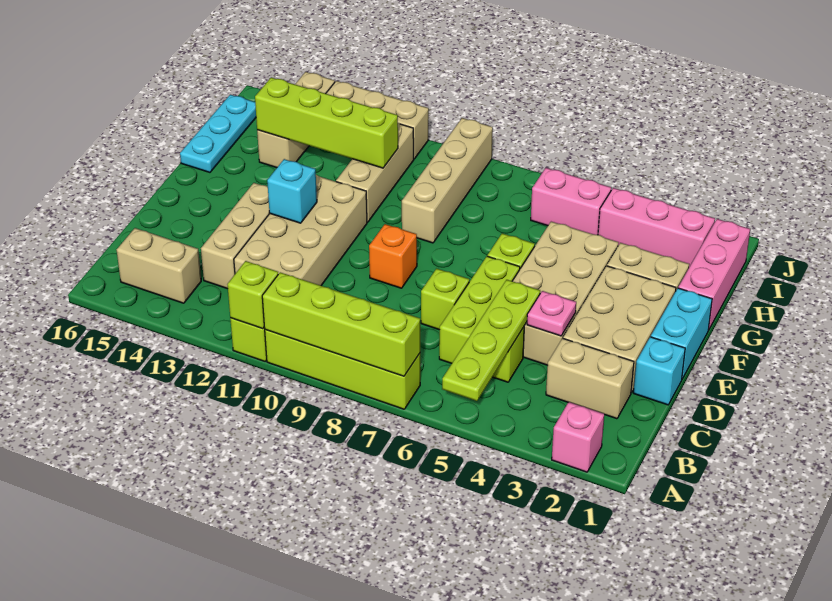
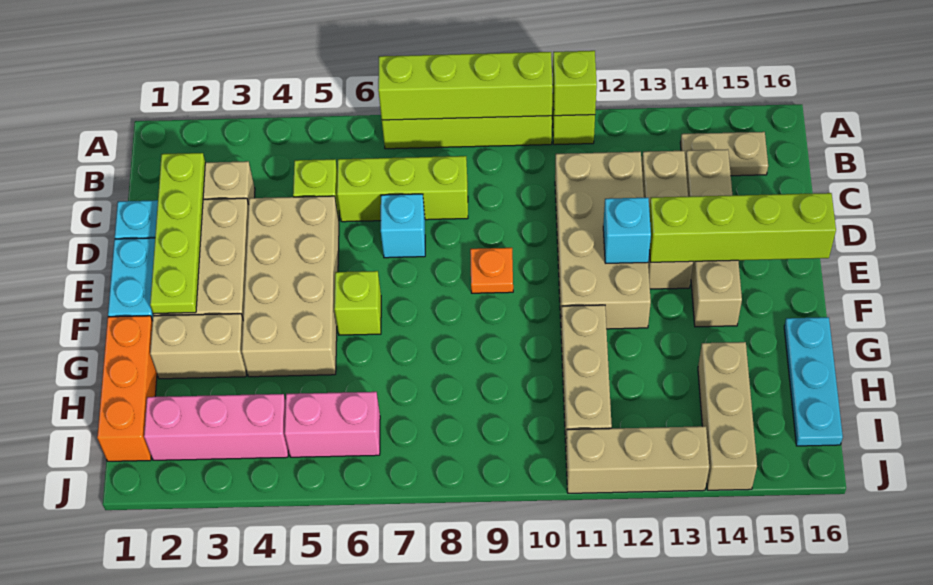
pink 1x1 brick [552,402,604,472] -> none
lime 1x4 plate [442,280,540,401] -> lime 1x4 plate moved to [150,153,205,314]
tan 1x2 brick [117,228,201,303] -> tan 1x2 plate [680,132,768,176]
lime 1x3 brick [439,256,520,363] -> lime 1x3 brick turned to [337,156,468,222]
pink 1x1 plate [527,291,576,336] -> none
lime 1x1 brick [421,269,469,330] -> cyan 1x1 brick [381,194,425,258]
orange 1x1 brick [369,224,417,288] -> orange 1x1 plate [470,248,513,293]
pink 1x3 brick [678,219,750,330] -> orange 1x3 brick [97,316,157,461]
tan 1x4 brick [402,118,493,243] -> tan 1x4 brick moved to [685,149,742,327]
lime 1x4 brick [255,77,398,168] -> lime 1x4 brick moved to [649,193,836,262]

